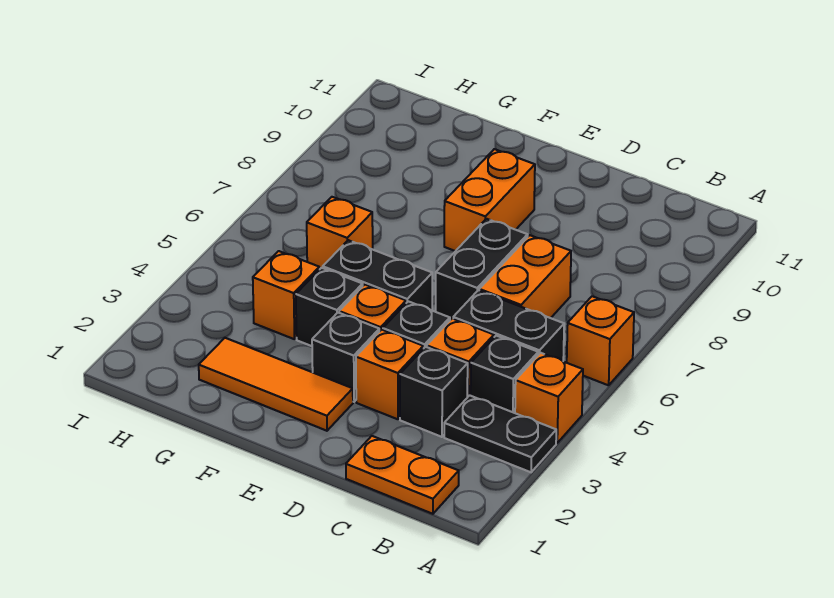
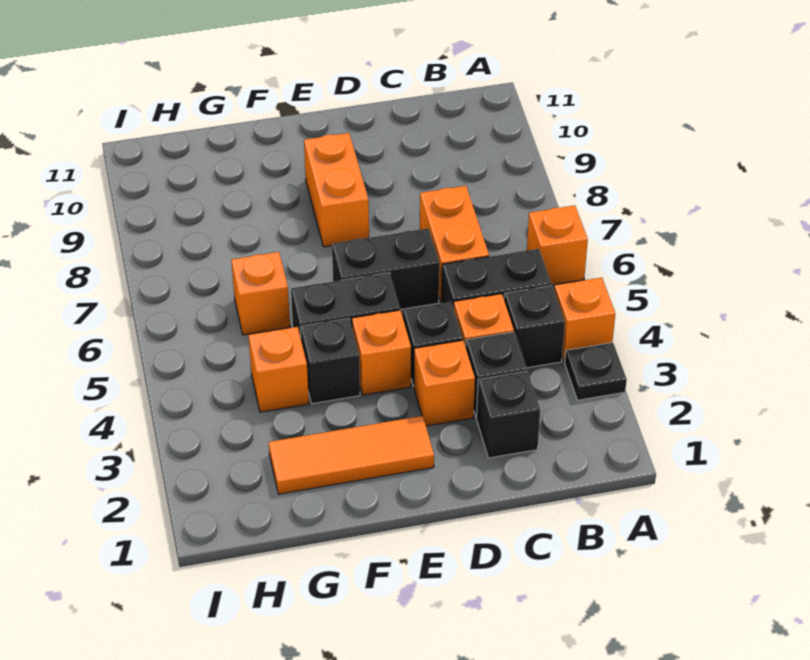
black 1x2 plate [444,395,556,472] -> black 1x1 plate [565,343,627,400]
orange 1x2 plate [346,436,459,514] -> none
black 1x2 brick [436,219,528,320] -> black 1x2 brick turned to [332,228,439,310]
black 1x1 brick [312,313,379,402] -> black 1x1 brick moved to [477,371,540,458]

